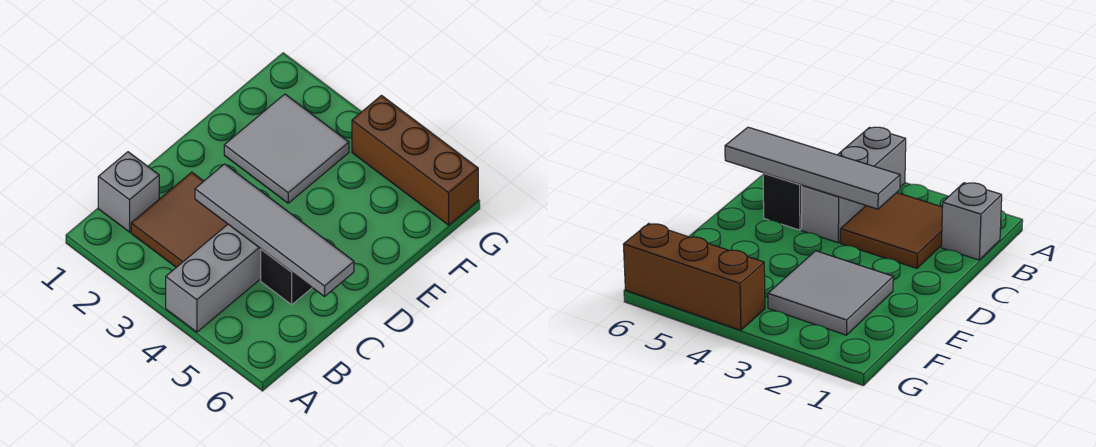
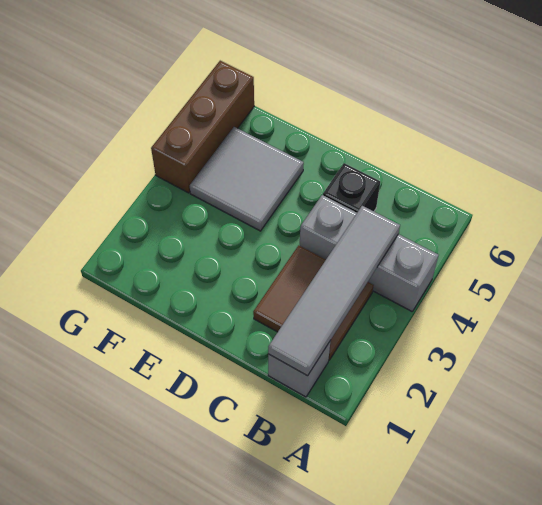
grey 1x4 tile [195,164,354,296] -> grey 1x4 tile moved to [268,206,400,376]
grey 2x2 tile [224,94,349,203] -> grey 2x2 tile moved to [190,127,304,231]

